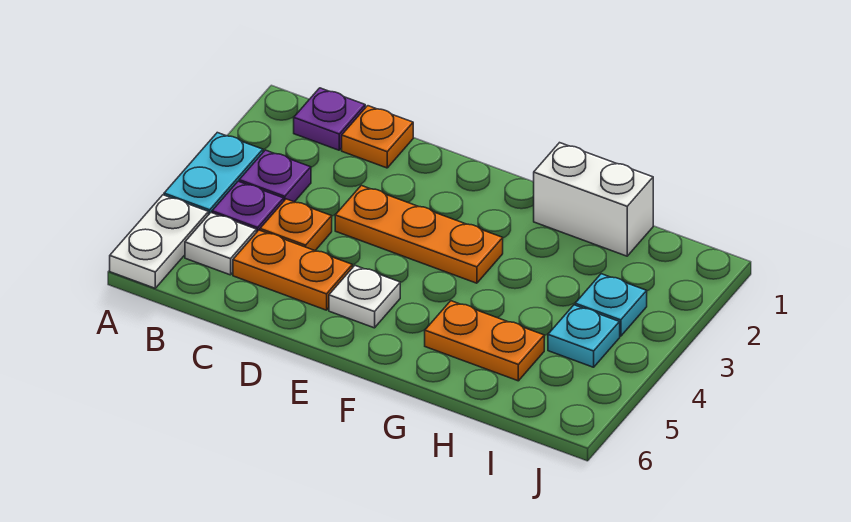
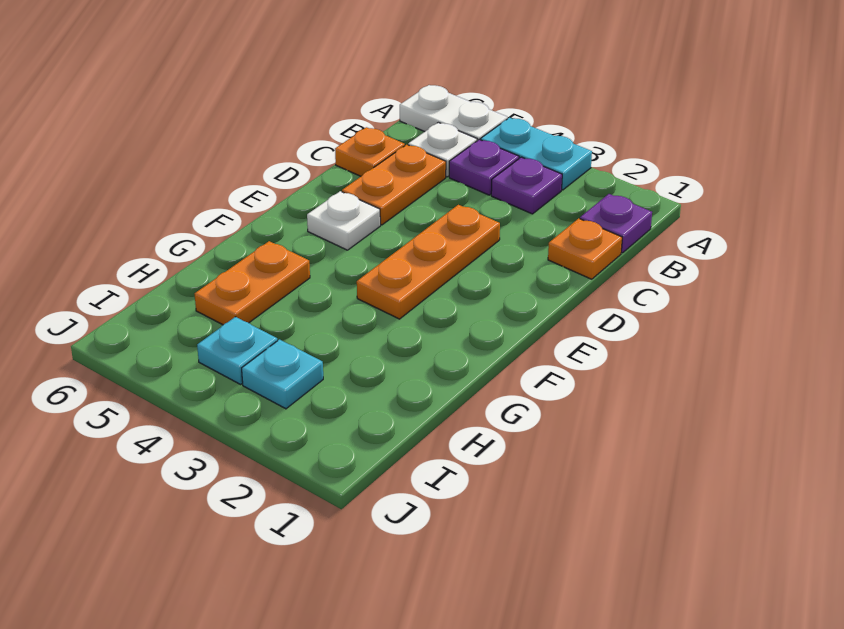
orange 1x1 plate [260,199,332,250] -> orange 1x1 plate moved to [335,127,405,176]
white 1x2 brick [534,143,653,256] -> none

